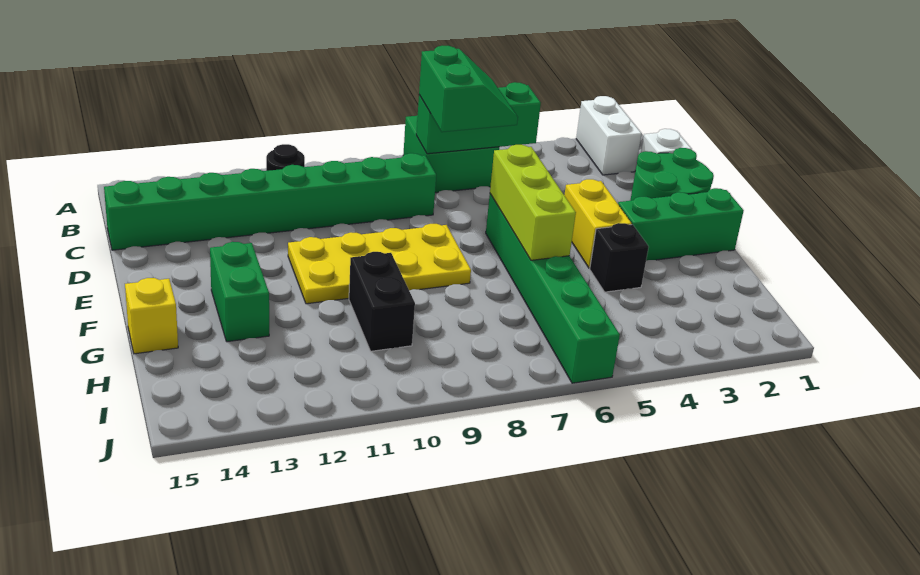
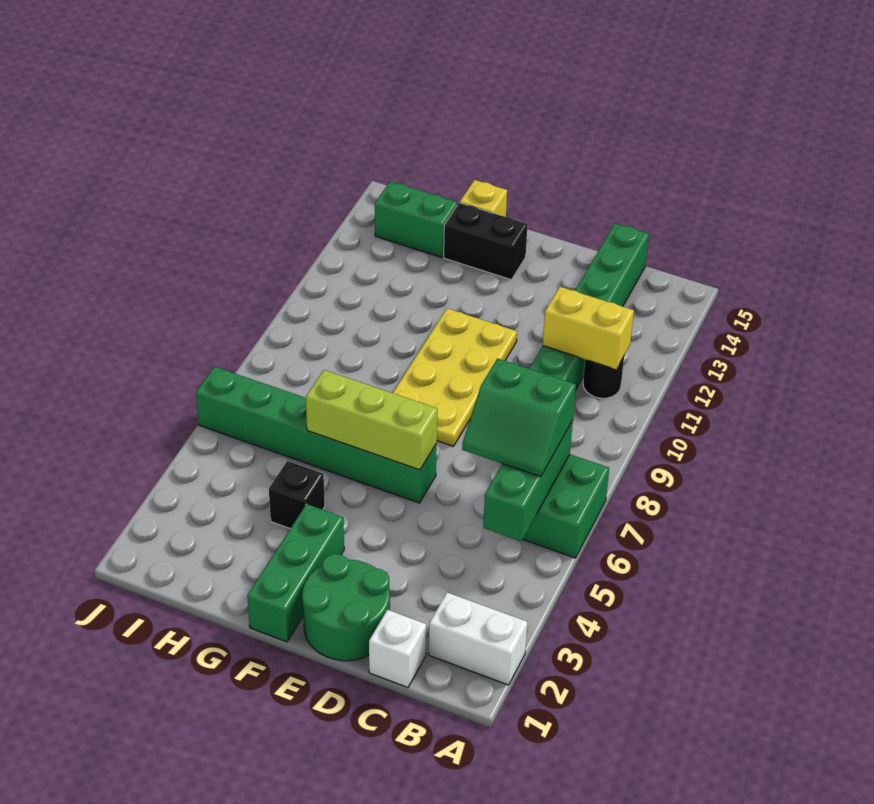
yellow 1x2 brick [564,179,632,268] -> yellow 1x2 brick moved to [543,287,634,369]
green 1x2 brick [210,242,269,342] -> green 1x2 brick moved to [375,181,457,257]
black 1x2 brick [349,252,415,351] -> black 1x2 brick moved to [444,203,528,280]

